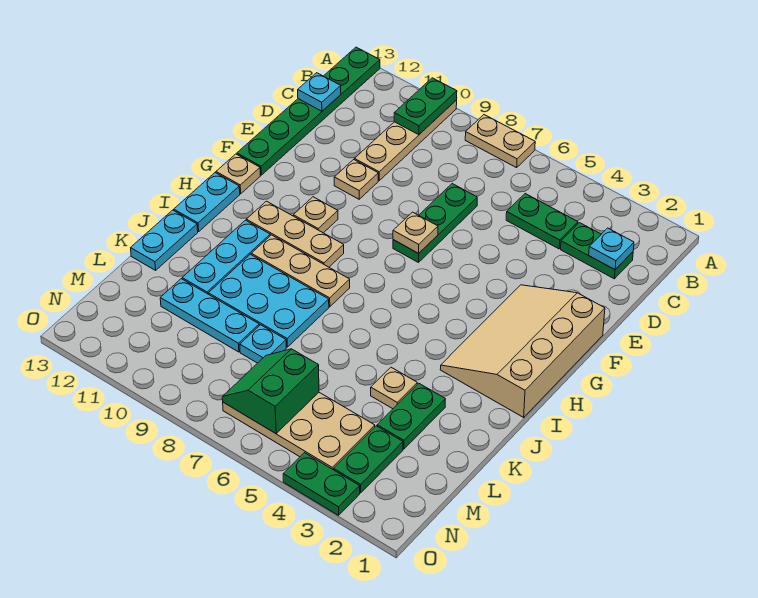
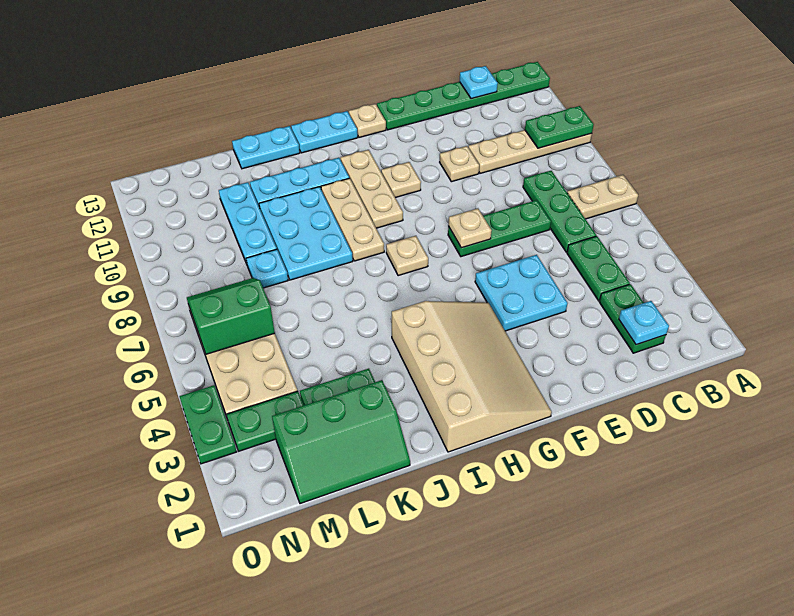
tan 1x2 plate [465,115,535,168] -> tan 1x2 plate turned to [567,175,638,219]
none -> green 1x3 plate [523,171,596,252]
none -> cyan 2x2 plate [475,255,568,331]
tan 3x4 slope [440,285,605,417] -> tan 3x4 slope turned to [392,301,552,452]
none -> green 2x3 slope [272,380,410,504]
tan 1x1 plate [371,367,417,409] -> tan 1x1 plate moved to [386,236,428,276]

